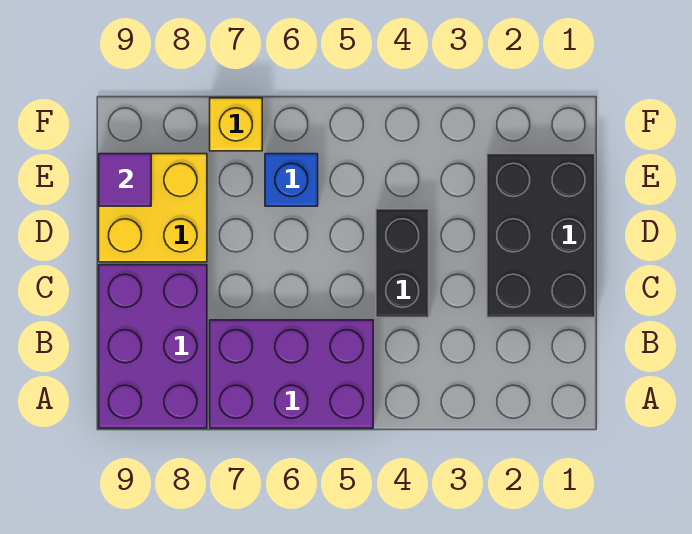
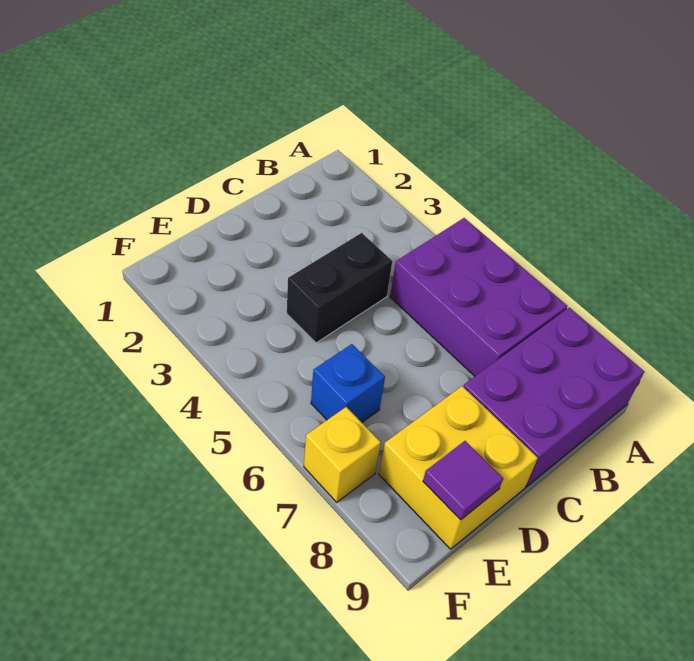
black 2x3 brick [487,154,595,317] -> none

